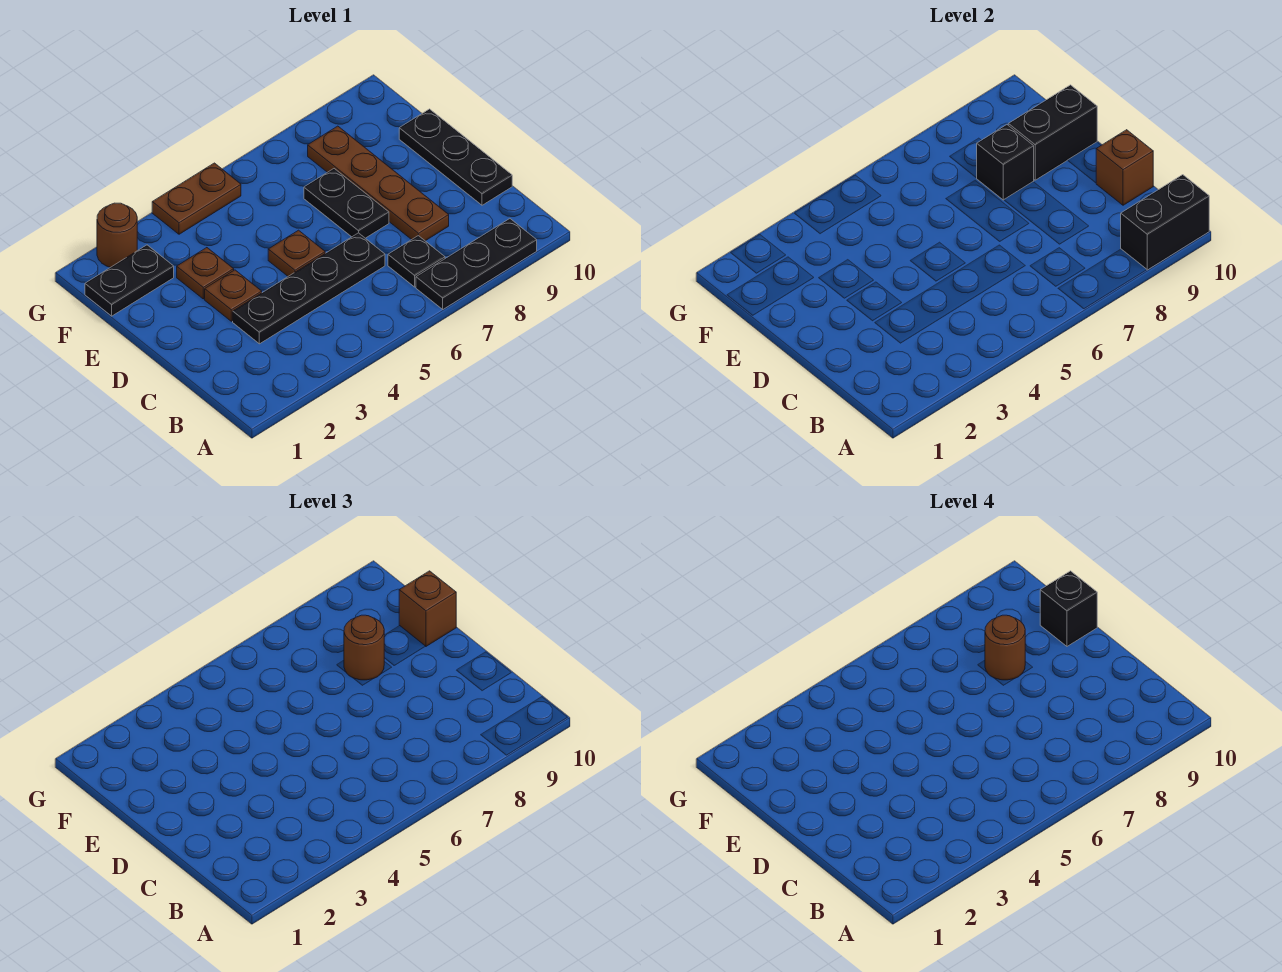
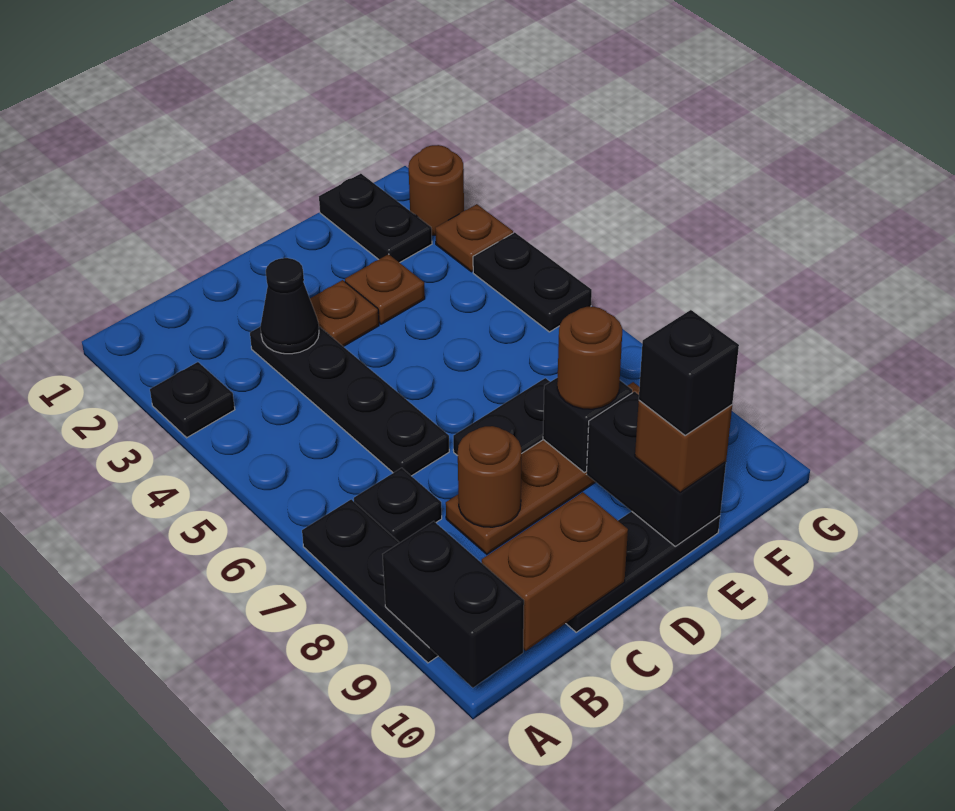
none -> black 1x1 plate [150,362,235,438]
none -> black 1x1 cone [260,258,319,354]
brown 1x1 brick [1096,130,1153,205] -> brown 1x2 brick [482,492,628,651]
brown 1x1 plate [268,230,325,276] -> brown 1x1 plate moved to [435,204,513,272]
brown 1x1 round brick [985,615,1025,680] -> brown 1x1 round brick moved to [458,426,521,527]
brown 1x2 plate [152,163,241,234] -> black 1x2 plate [473,232,592,332]

